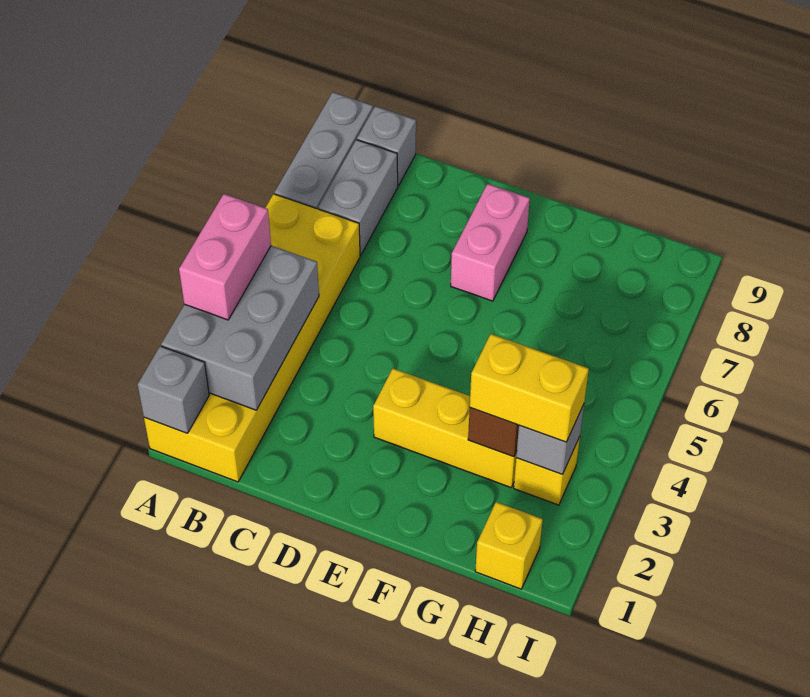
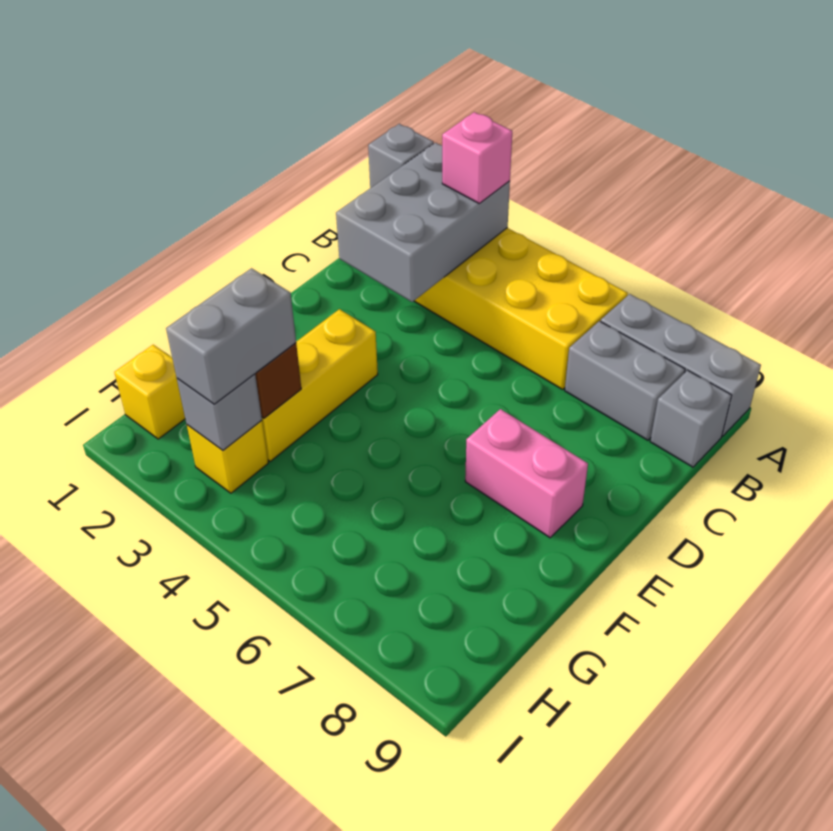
grey 2x3 brick [161,246,319,410] -> grey 2x3 brick turned to [336,143,510,302]
pink 1x2 brick [179,194,271,320] -> pink 1x1 brick [442,112,512,203]
yellow 1x2 brick [470,334,589,442] -> grey 1x2 brick [166,268,296,404]

